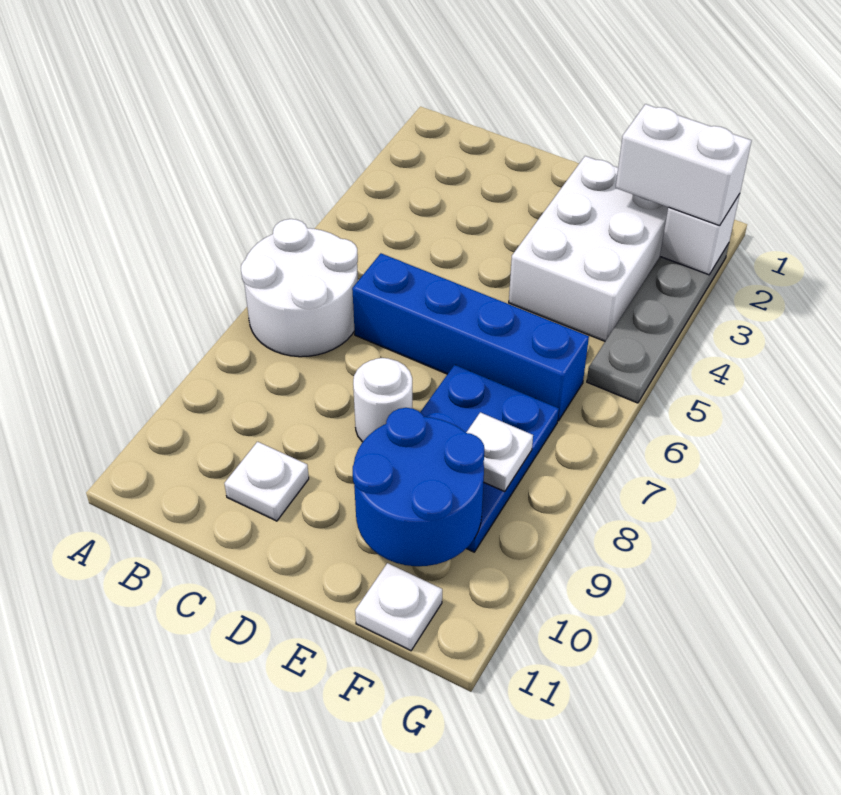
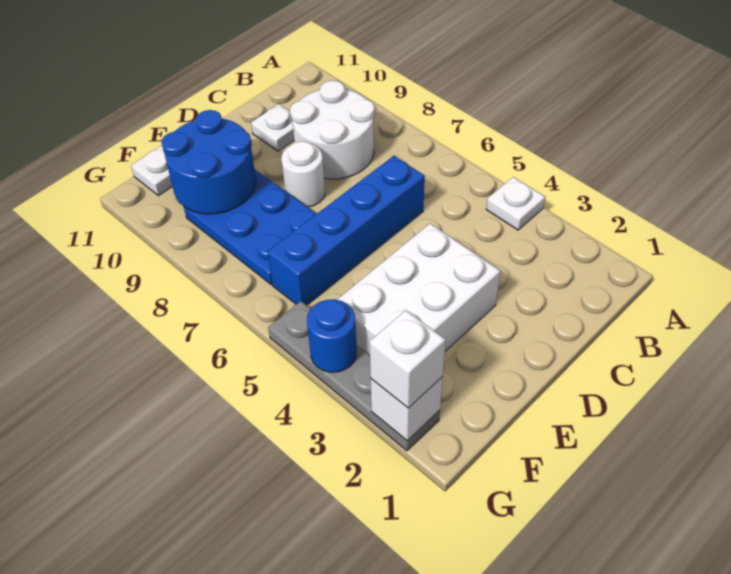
white 2x2 round brick [241,219,358,357] -> white 2x2 round brick moved to [290,81,375,179]
white 2x3 brick [509,156,668,341] -> white 2x3 brick turned to [337,223,501,355]
white 1x2 brick [616,104,752,226] -> white 1x1 brick [369,310,446,408]
white 1x1 plate [466,412,533,492] -> white 1x1 plate moved to [486,177,545,230]
none -> blue 1x1 round brick [307,299,357,372]

